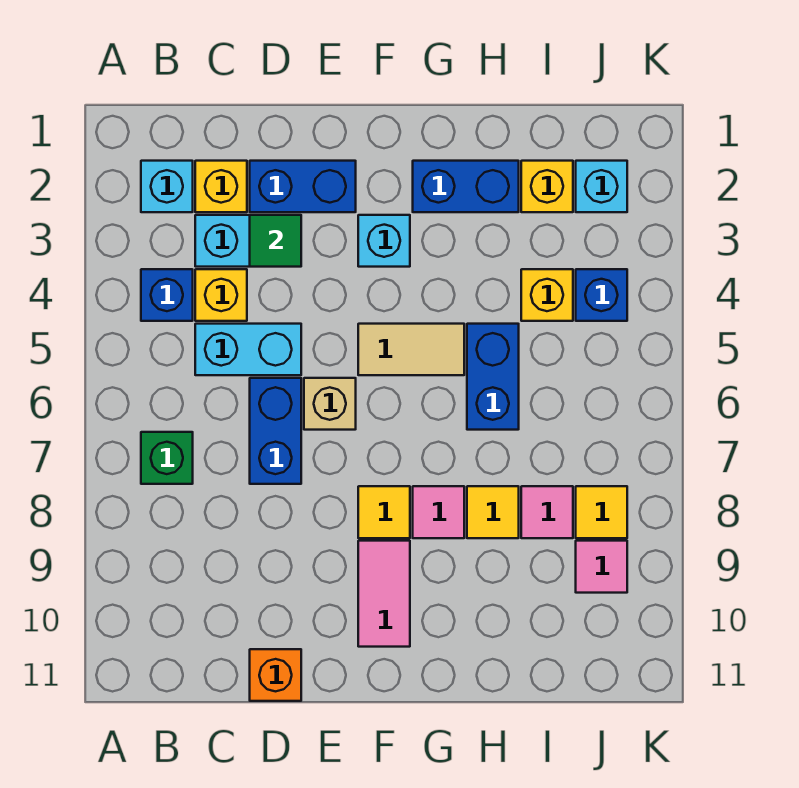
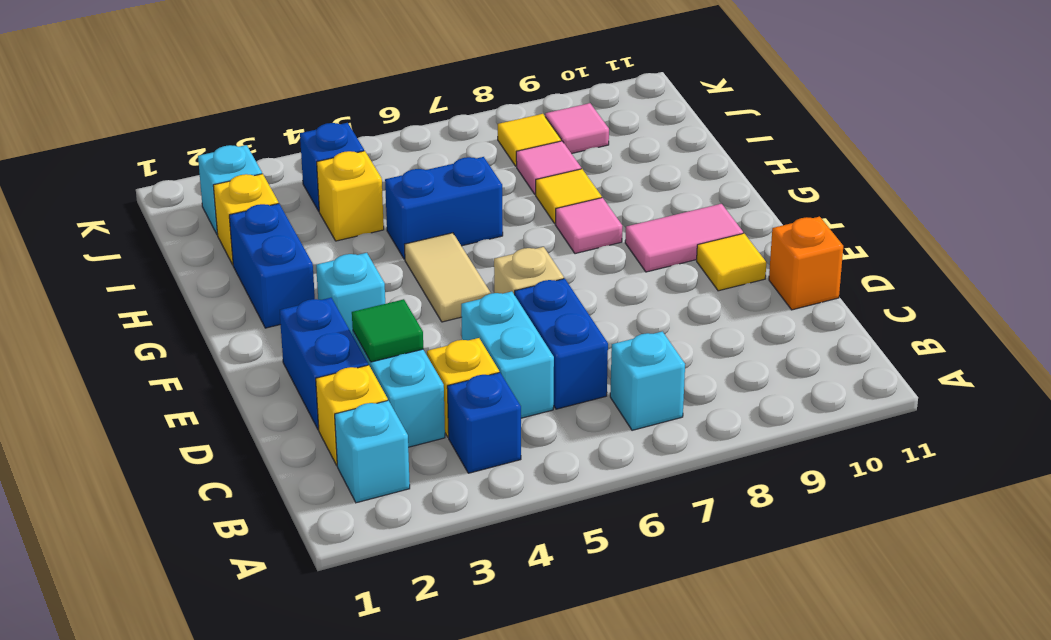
green 1x1 brick [141,432,193,484] -> cyan 1x1 brick [610,331,685,430]
blue 1x2 brick [250,378,301,484] -> blue 1x2 brick turned to [515,279,608,409]
yellow 1x1 tile [358,486,410,538] -> yellow 1x1 tile moved to [697,233,766,291]

